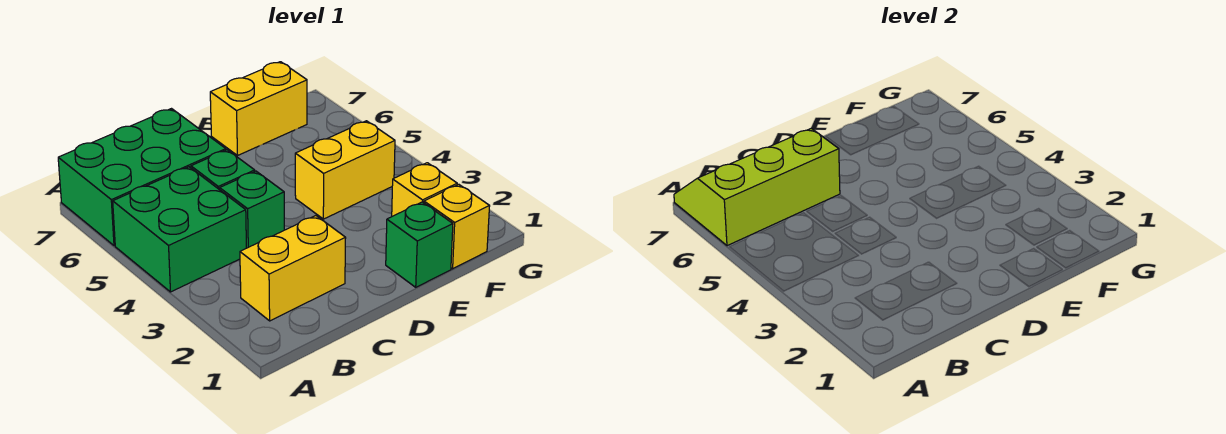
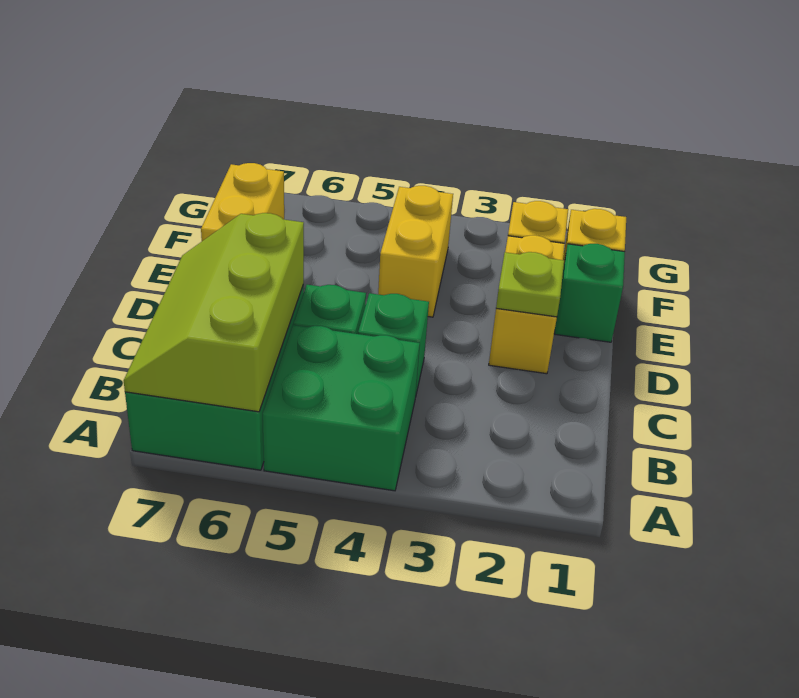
yellow 1x2 brick [240,216,346,321] -> yellow 1x2 brick moved to [489,235,565,374]
none -> lime 1x1 plate [496,252,564,317]

